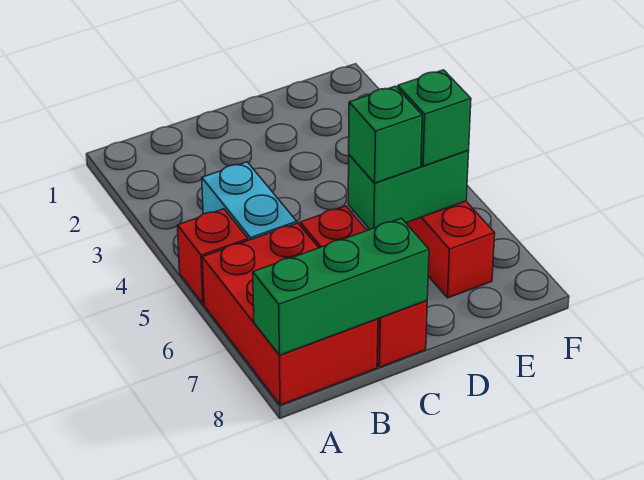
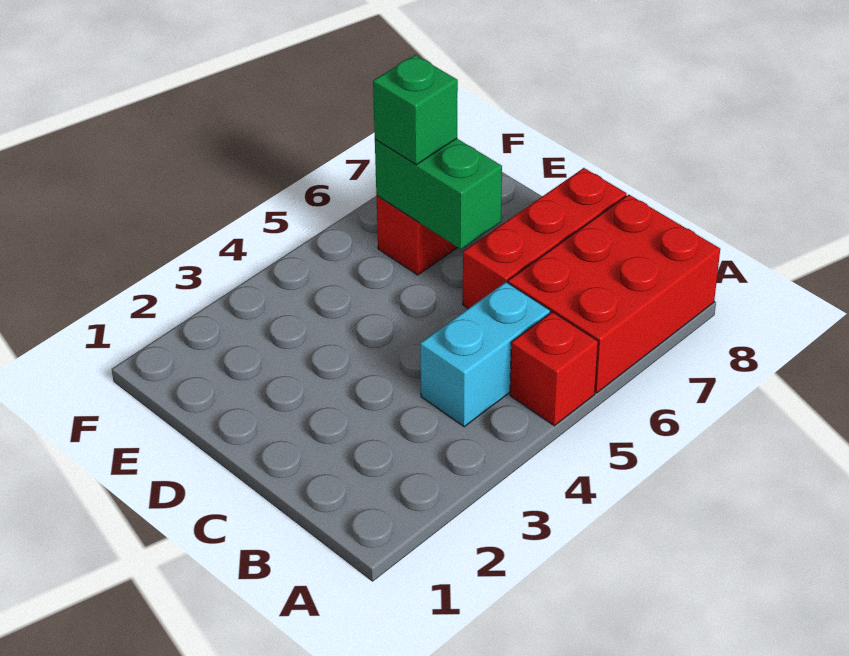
green 1x3 brick [253,218,429,355] -> none
green 1x1 brick [349,86,422,183] -> none

